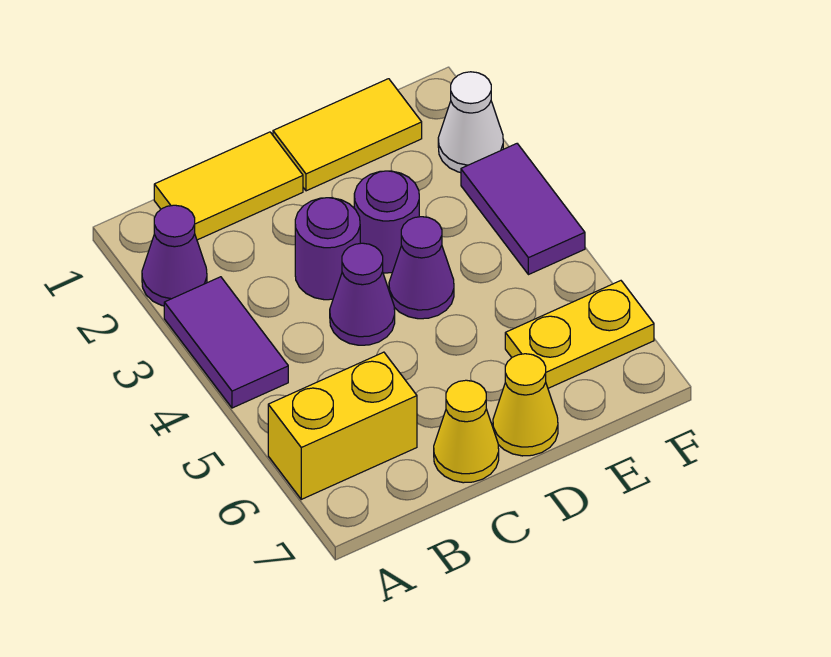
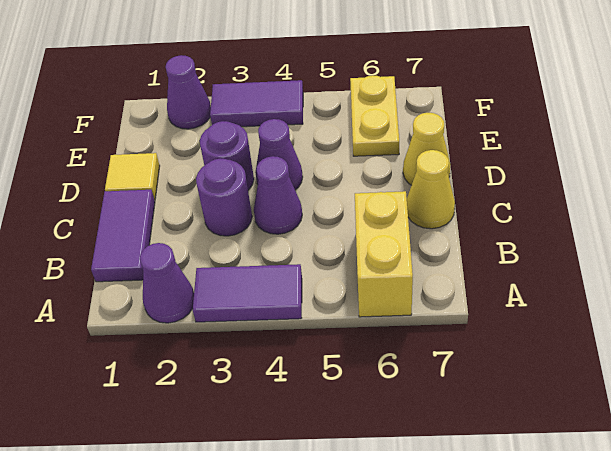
yellow 1x2 tile [154,132,303,240] -> purple 1x2 tile [91,190,155,282]
yellow 1x2 tile [273,79,422,191] -> yellow 1x1 tile [105,153,160,200]
white 1x1 cone [438,72,503,173] -> purple 1x1 cone [166,55,211,129]

